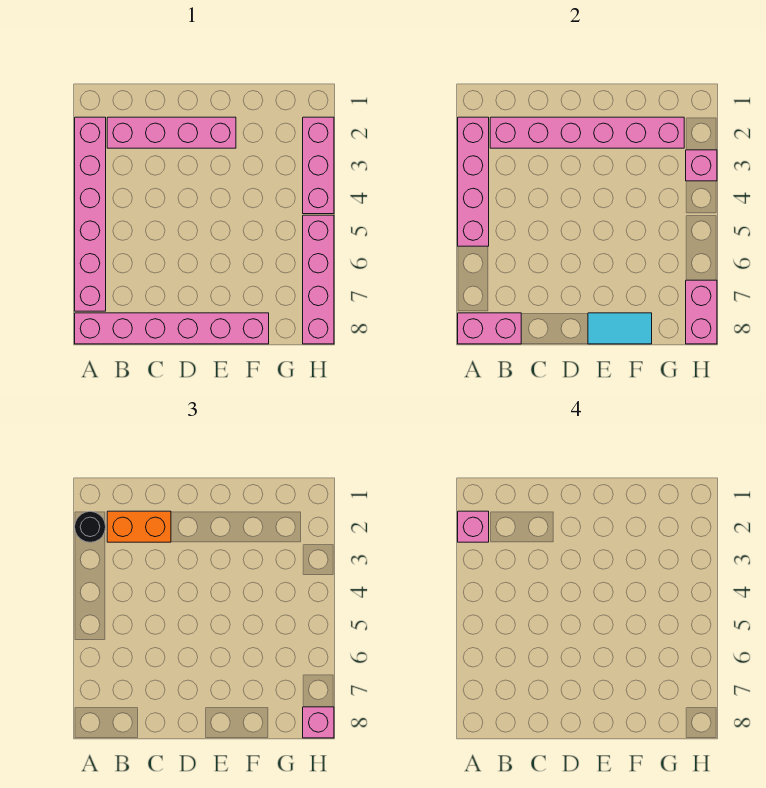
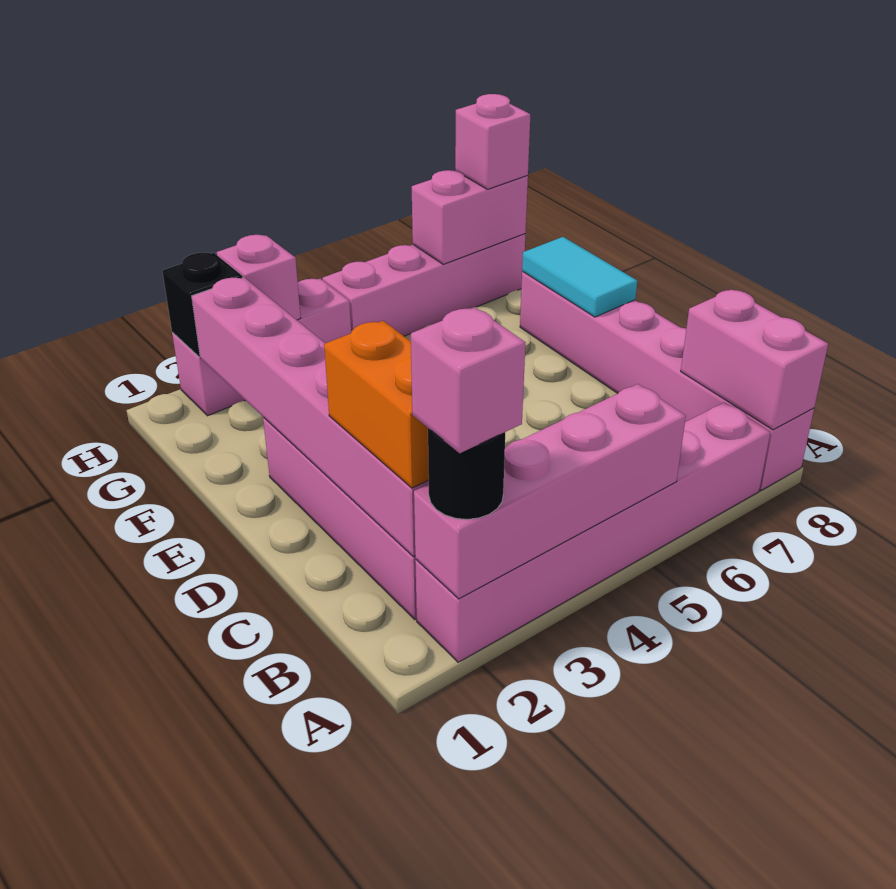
none -> black 1x1 brick [162,253,243,357]

